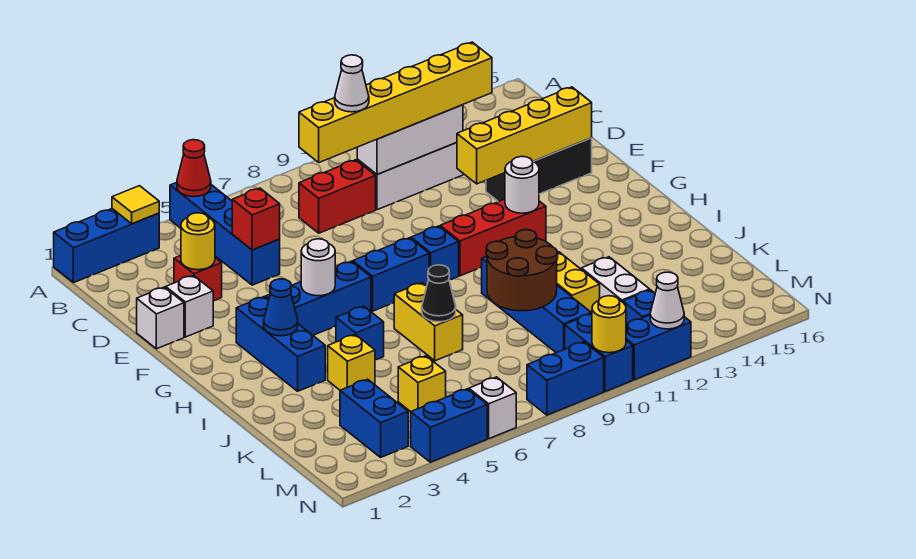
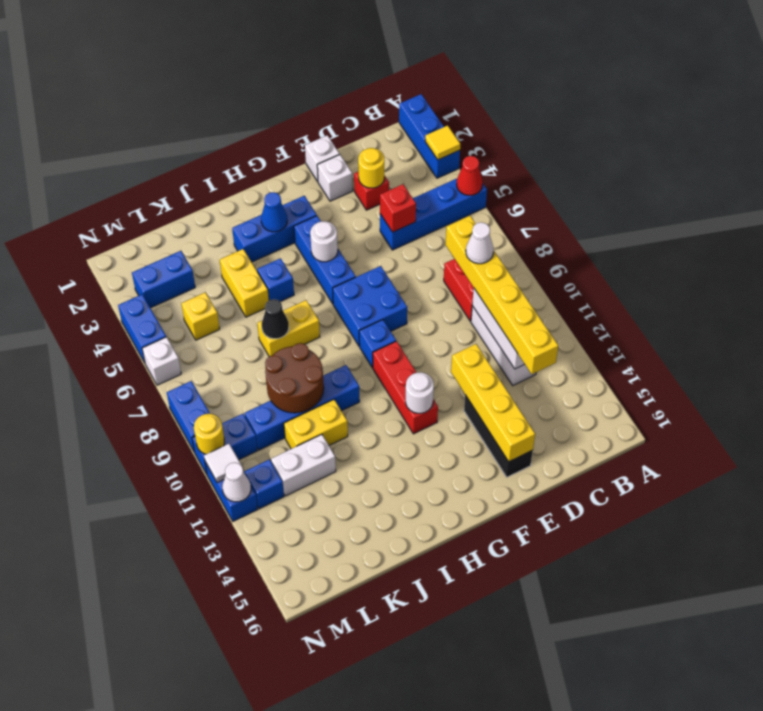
blue 1x2 brick [353,238,429,311] -> blue 2x2 brick [333,266,407,346]
yellow 1x1 brick [328,334,375,390] -> yellow 1x2 brick [220,249,269,317]
none -> white 1x1 tile [204,444,242,483]

